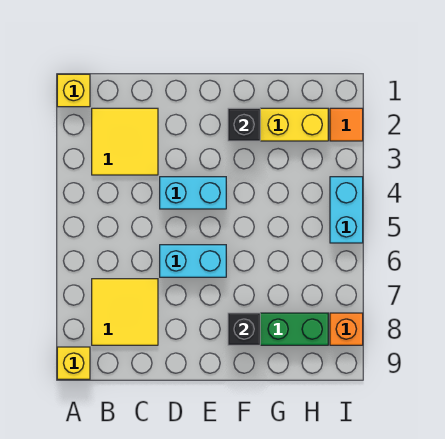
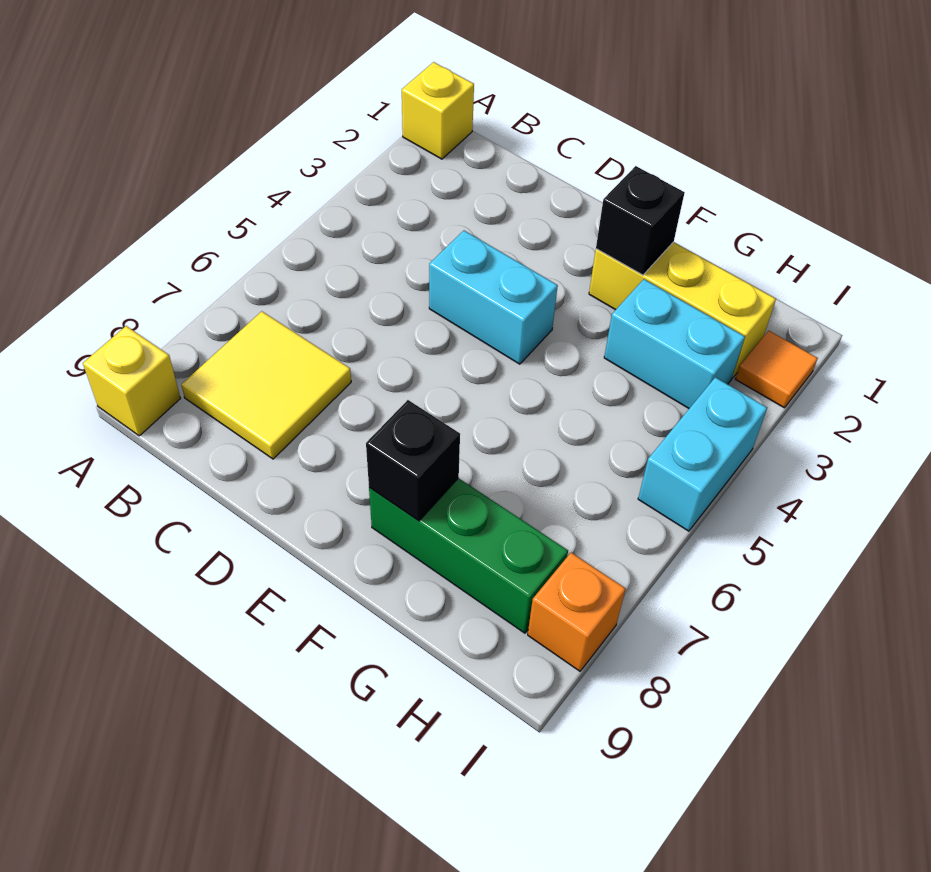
yellow 2x2 tile [92,108,158,175] -> none
cyan 1x2 brick [160,245,226,277] -> cyan 1x2 brick moved to [604,279,745,408]

